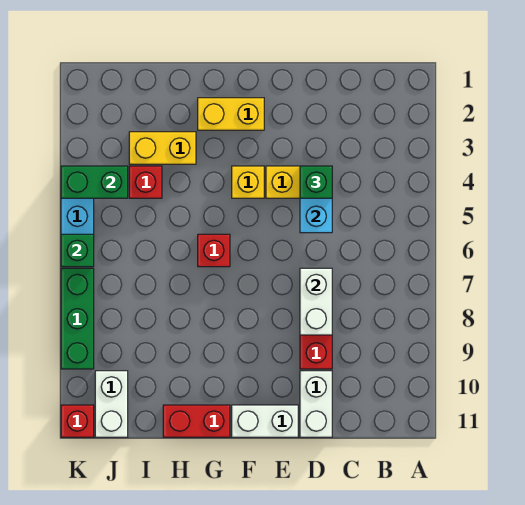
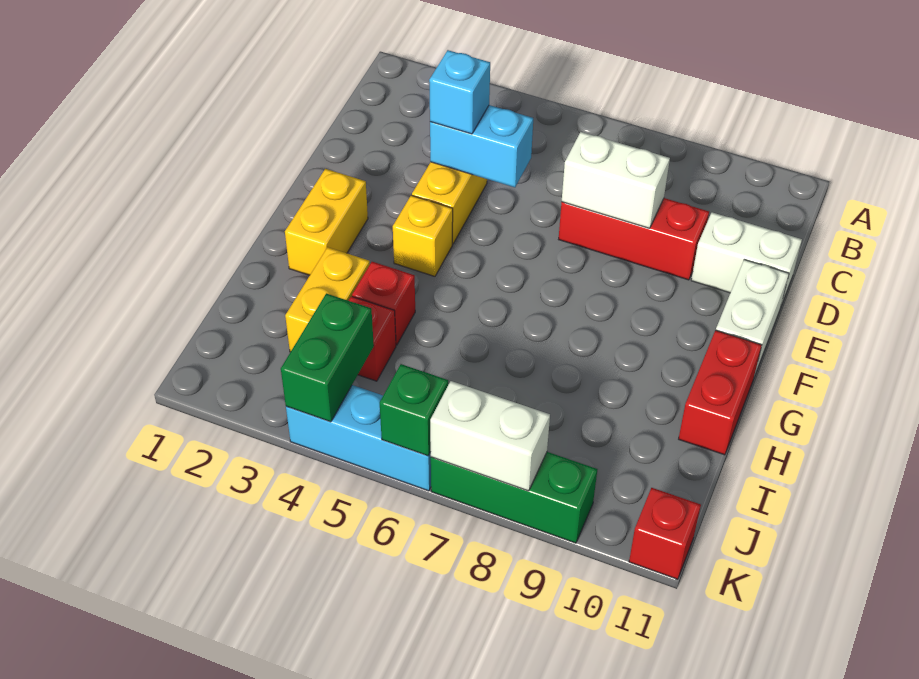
green 1x1 brick [300,166,332,198] -> cyan 1x1 brick [429,50,490,134]
red 1x1 brick [198,234,230,267] -> red 1x1 brick moved to [352,262,415,345]
white 1x2 brick [95,371,128,437] -> white 1x2 brick moved to [430,381,550,491]

